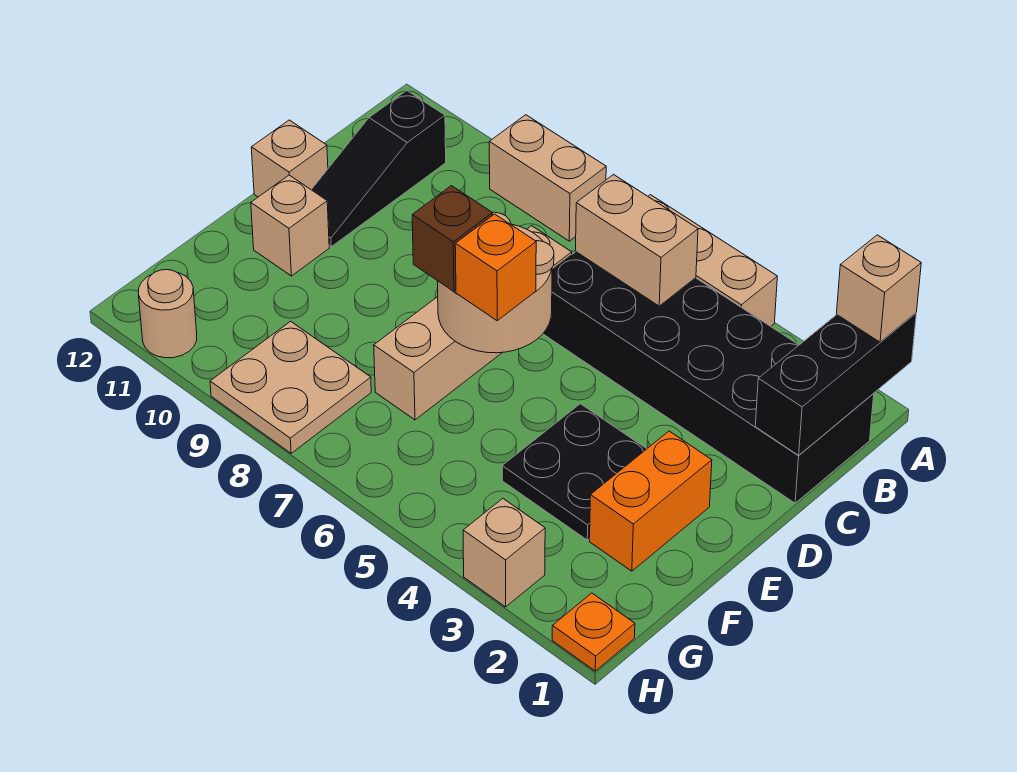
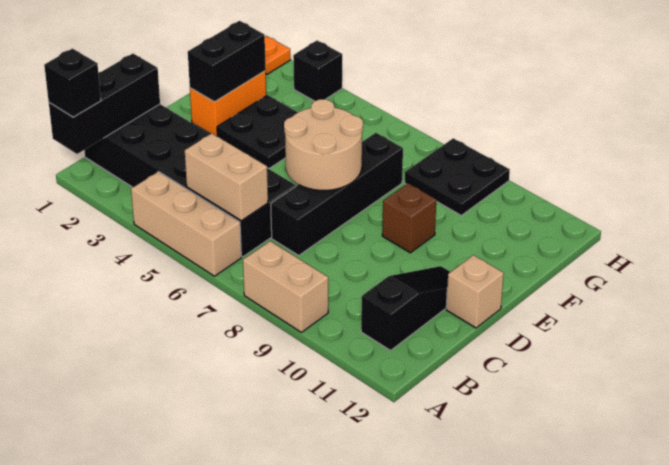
tan 1x1 brick [837,235,921,342] -> black 1x1 brick [44,49,101,117]
tan 1x4 brick [374,226,572,420] -> black 1x4 brick [271,133,403,255]
none -> black 1x2 brick [188,21,266,102]
orange 1x1 brick [455,214,536,321] -> none
brown 1x1 brick [412,186,493,292] -> brown 1x1 brick moved to [382,183,436,253]
tan 1x1 brick [251,175,329,276] -> none
tan 2x2 plate [210,321,371,453] -> black 2x2 plate [405,138,510,215]
tan 1x1 brick [463,499,545,607] -> black 1x1 brick [293,40,342,101]
tan 1x1 round brick [138,270,197,358] -> none

